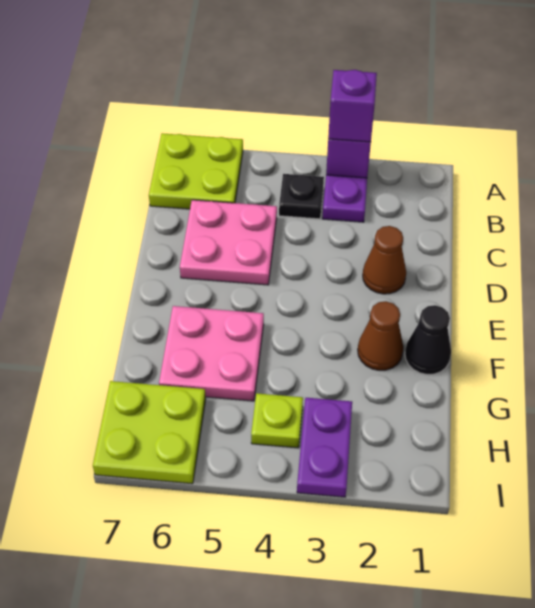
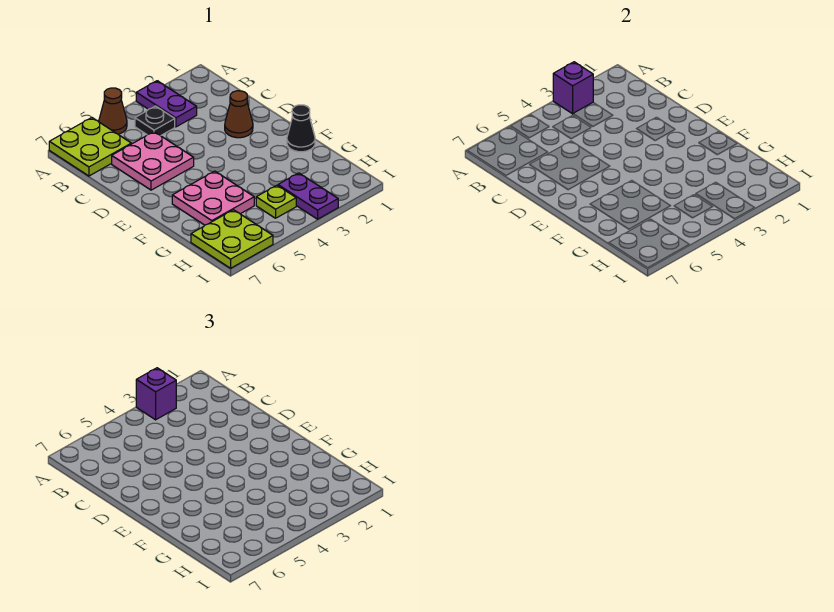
brown 1x1 cone [358,301,403,370] -> brown 1x1 cone moved to [99,88,127,134]

